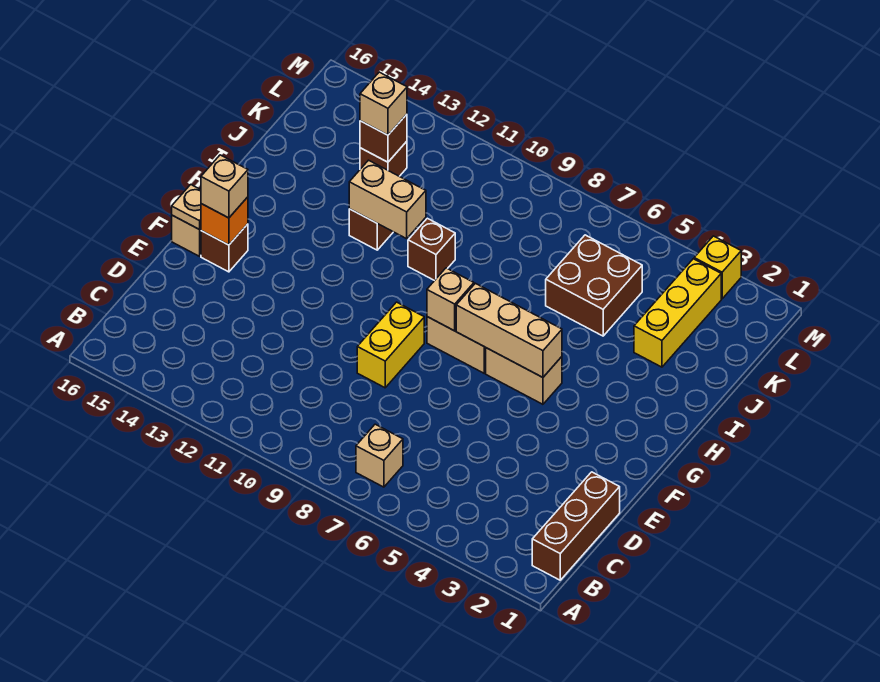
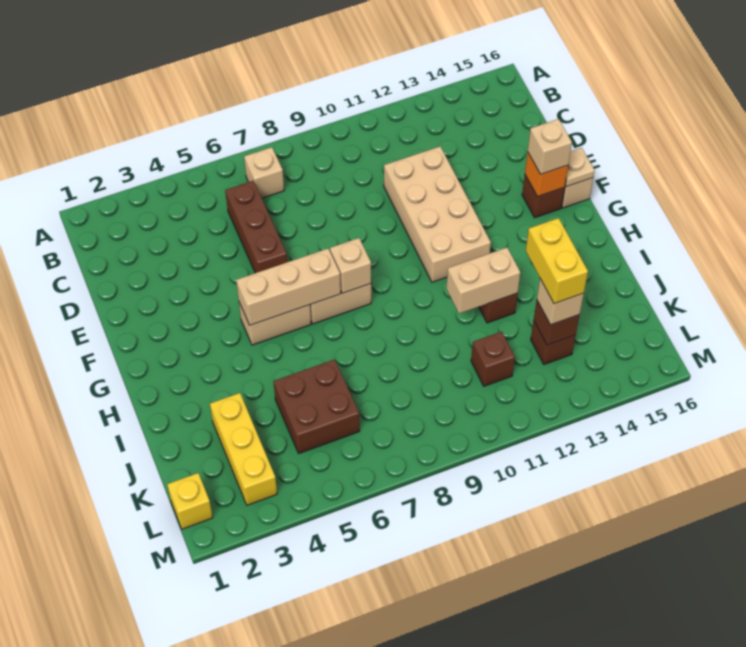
brown 1x3 brick [532,472,620,580] -> brown 1x3 brick moved to [225,181,287,273]
none -> tan 2x4 brick [384,147,491,282]
yellow 1x2 brick [357,302,424,388] -> yellow 1x2 brick moved to [526,218,588,304]
brown 1x1 brick [408,218,455,281] -> brown 1x1 brick moved to [471,332,515,386]
yellow 1x1 brick [694,236,741,299] -> yellow 1x1 brick moved to [167,473,213,529]

